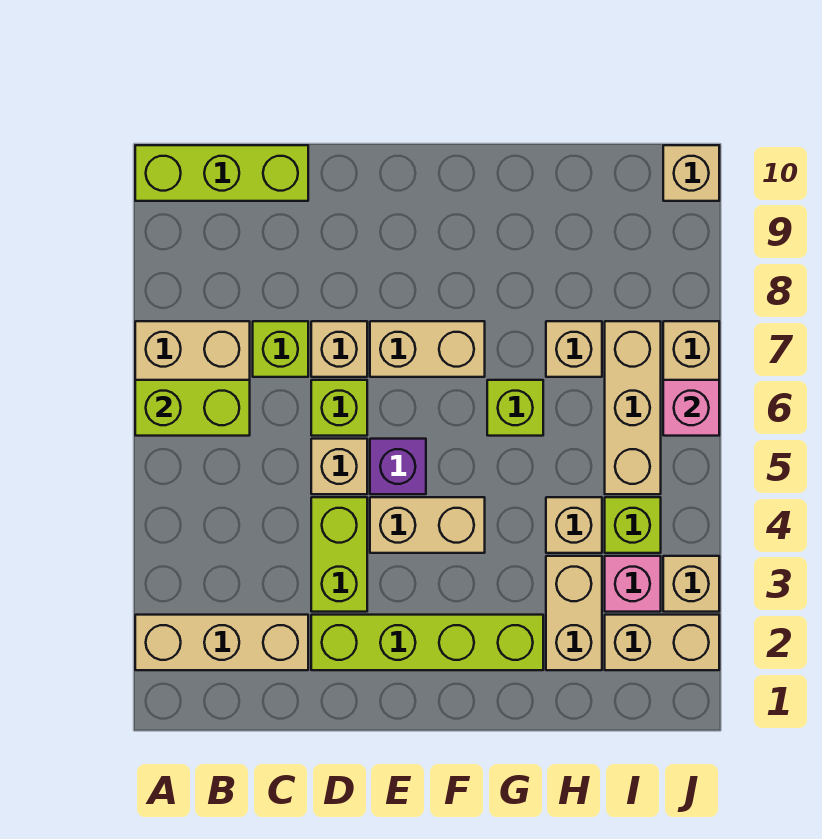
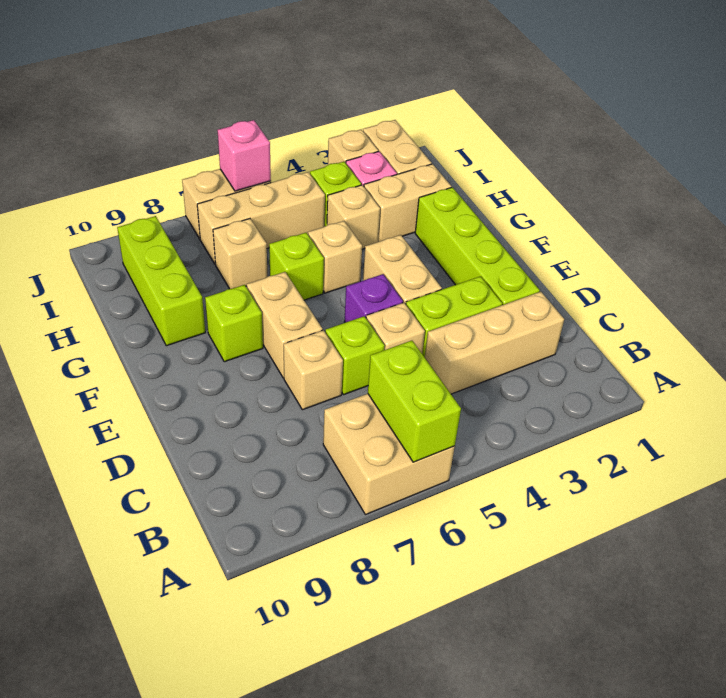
tan 1x3 brick [135,615,308,670] -> tan 1x3 brick turned to [425,291,564,394]
lime 1x3 brick [135,145,308,201] -> lime 1x3 brick moved to [117,216,205,346]
lime 1x1 brick [253,321,308,377] -> lime 1x1 brick moved to [205,285,263,362]
tan 1x1 brick [663,145,719,201] -> tan 1x1 brick moved to [308,221,362,293]

